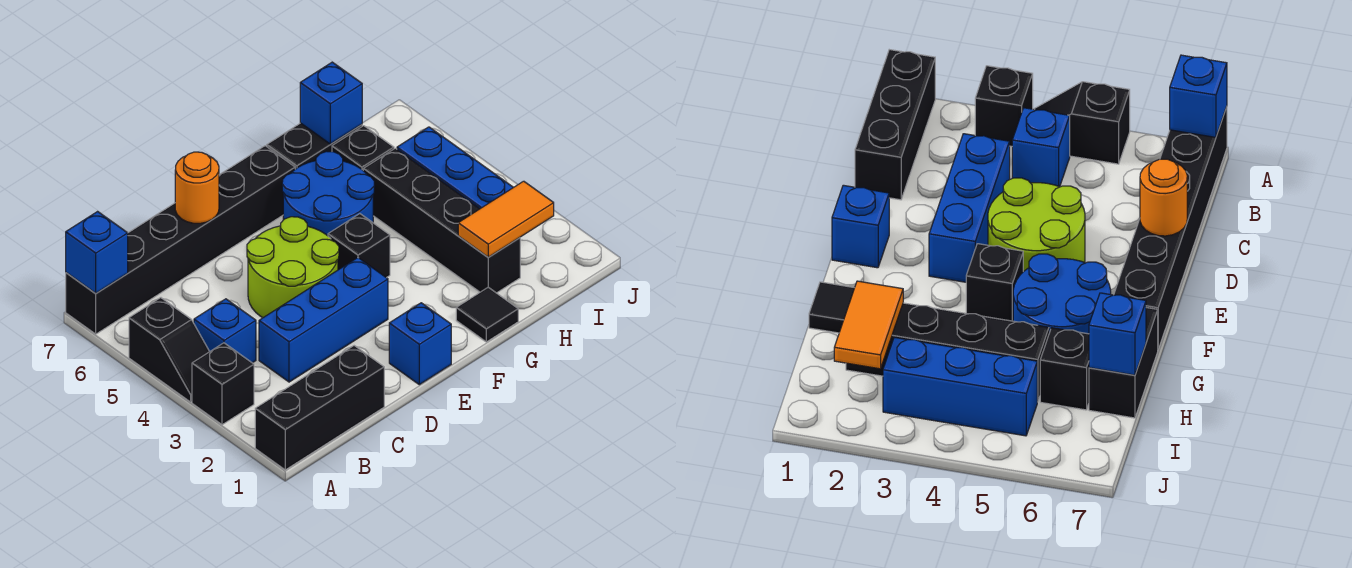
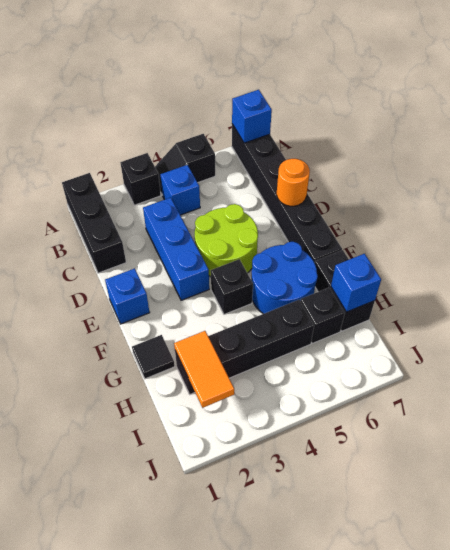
blue 1x3 brick [397,127,513,209] -> none

